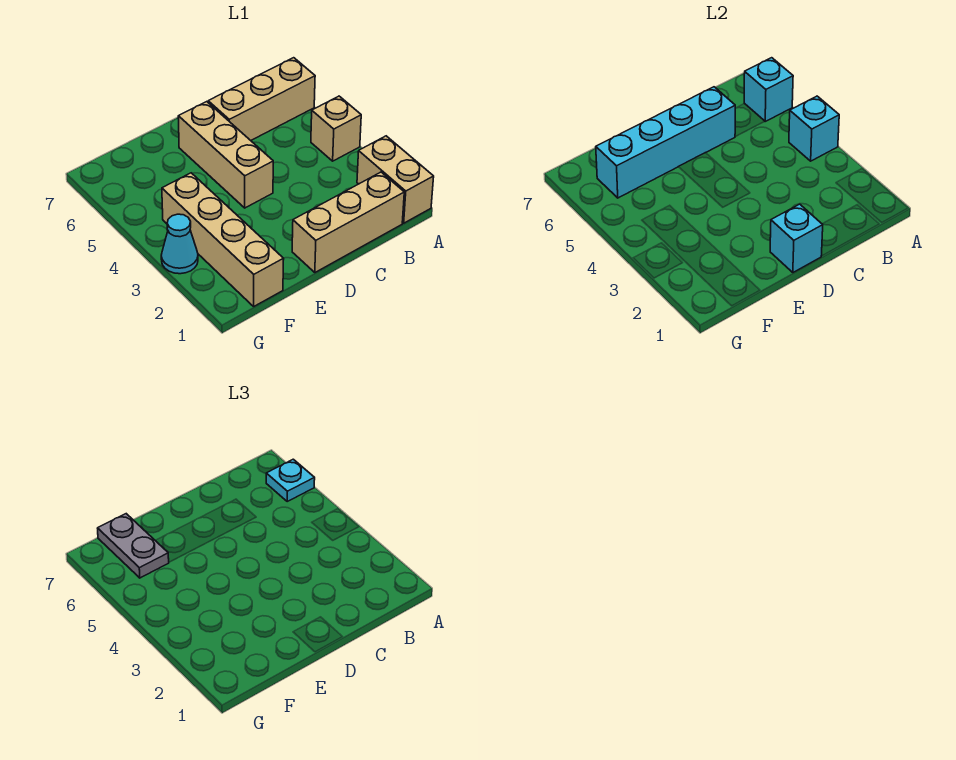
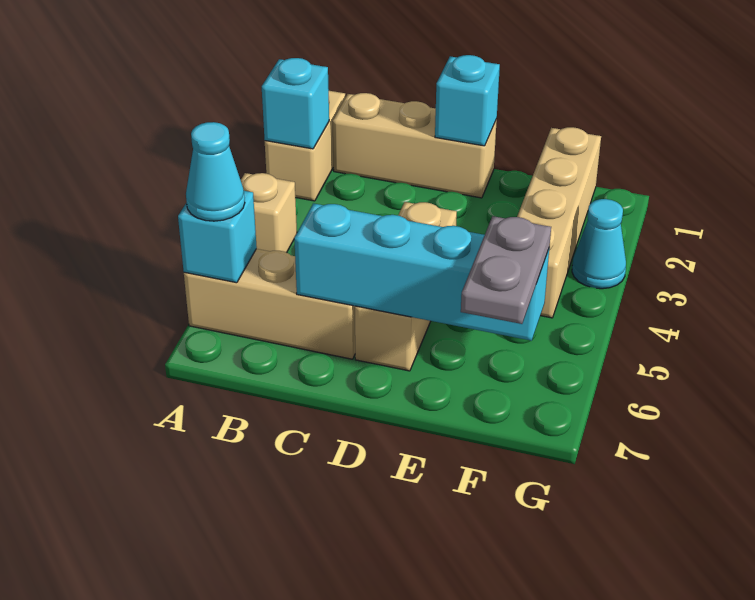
cyan 1x1 brick [789,96,839,161] -> cyan 1x1 brick moved to [262,58,329,149]
cyan 1x1 plate [266,459,315,501] -> cyan 1x1 cone [186,122,245,221]

